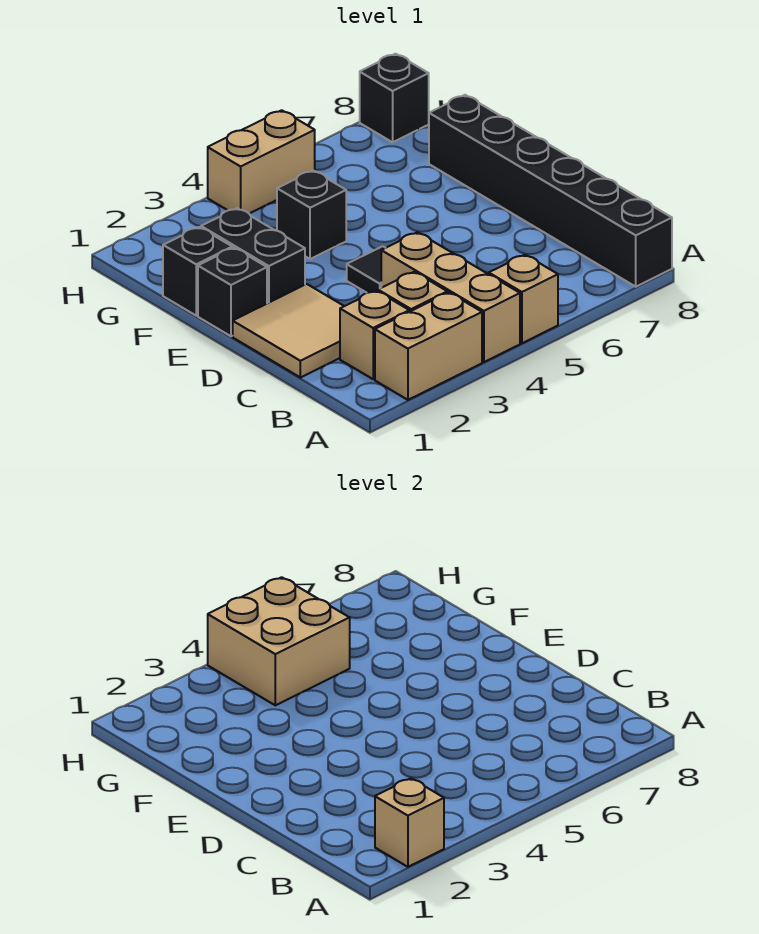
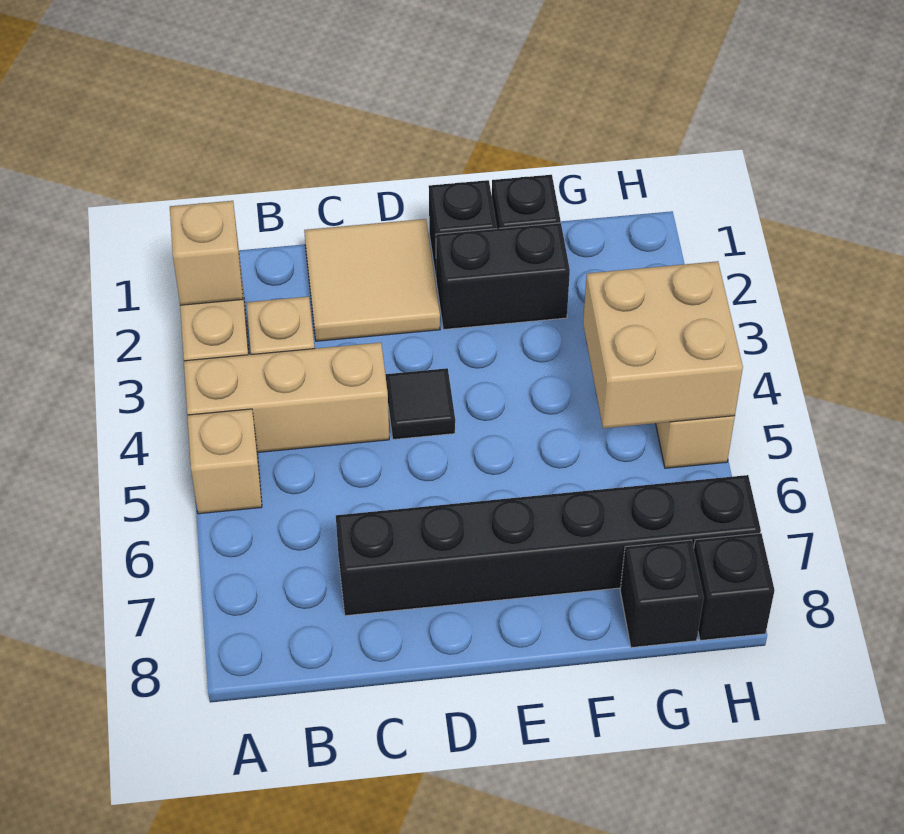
black 1x6 brick [429,95,672,287] -> black 1x6 brick moved to [336,475,761,616]
tan 1x1 brick [340,291,409,379] -> none
black 1x1 brick [277,170,346,259] -> black 1x1 brick moved to [620,540,704,648]

